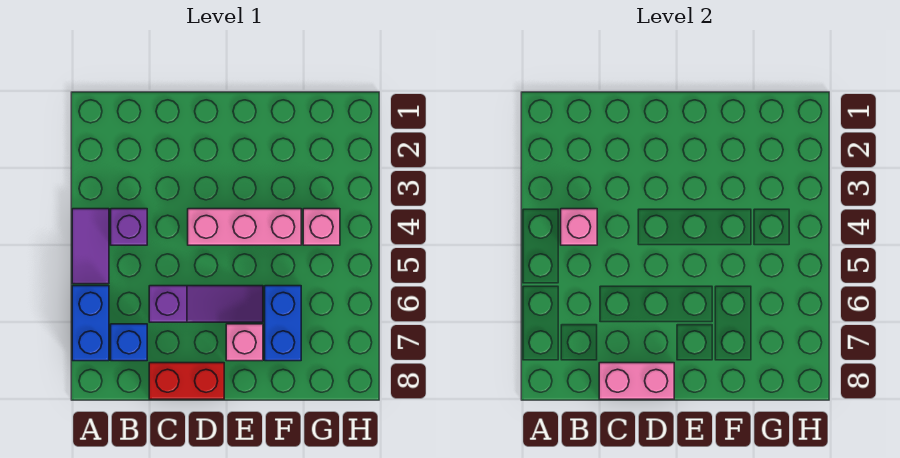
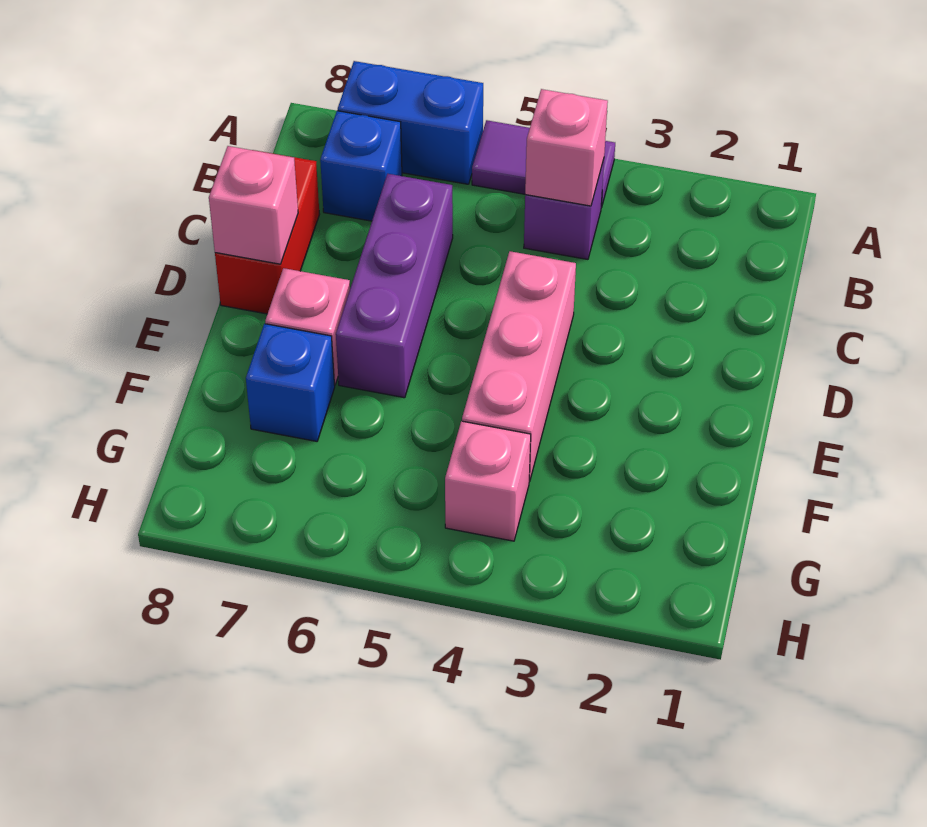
purple 1x3 slope [149,286,263,322] -> purple 1x3 brick [336,174,453,398]
pink 1x2 brick [599,363,674,399] -> pink 1x1 brick [209,146,298,264]
blue 1x2 brick [265,286,301,361] -> blue 1x1 brick [246,324,335,441]

